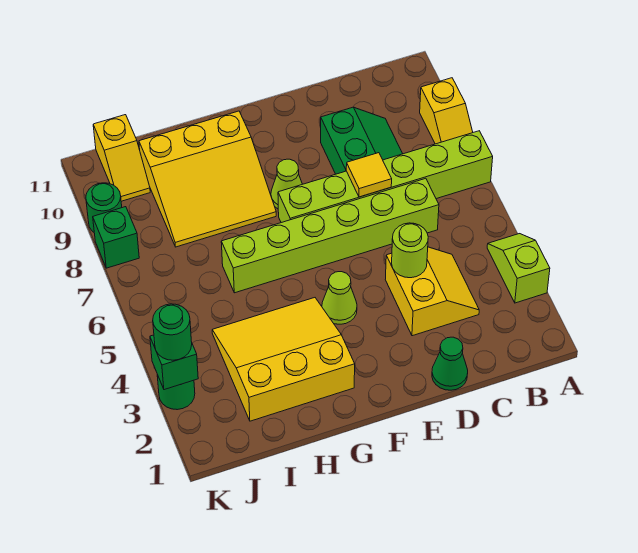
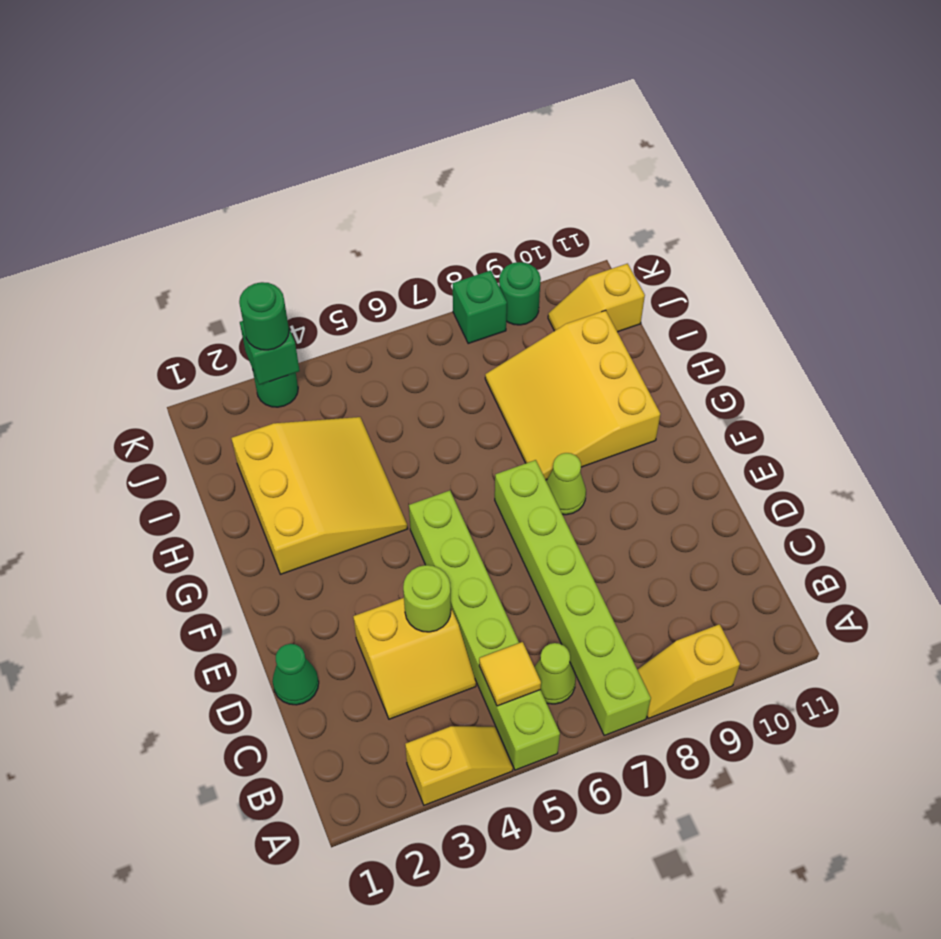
lime 1x2 slope [487,234,550,303] -> yellow 1x2 slope [405,726,513,805]
lime 1x6 brick [221,178,439,293] -> lime 1x6 brick moved to [409,490,560,770]
green 2x2 slope [321,107,403,174] -> none
yellow 1x1 tile [346,153,392,197] -> yellow 1x1 tile moved to [479,642,541,706]
lime 1x1 cone [322,272,357,324] -> lime 1x1 cone moved to [534,643,576,704]

